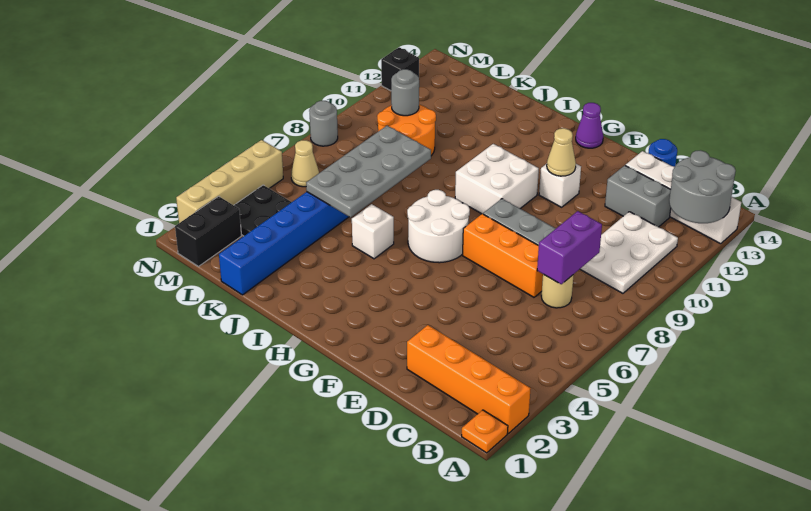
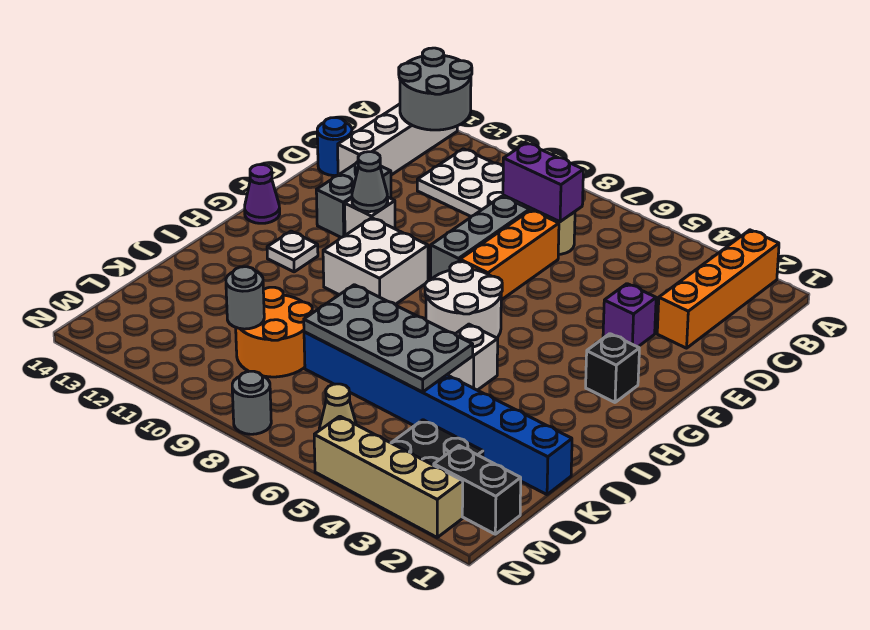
orange 1x1 plate [462,410,508,453] -> none
grey 1x2 brick [605,165,671,227] -> grey 1x2 brick moved to [316,162,391,238]
none -> purple 1x1 brick [603,284,656,347]
tan 1x1 cone [547,128,576,176] -> grey 1x1 cone [352,152,388,212]
none -> white 1x1 plate [267,231,318,272]
black 1x1 brick [381,47,419,91] -> black 1x1 brick moved to [586,334,639,402]

